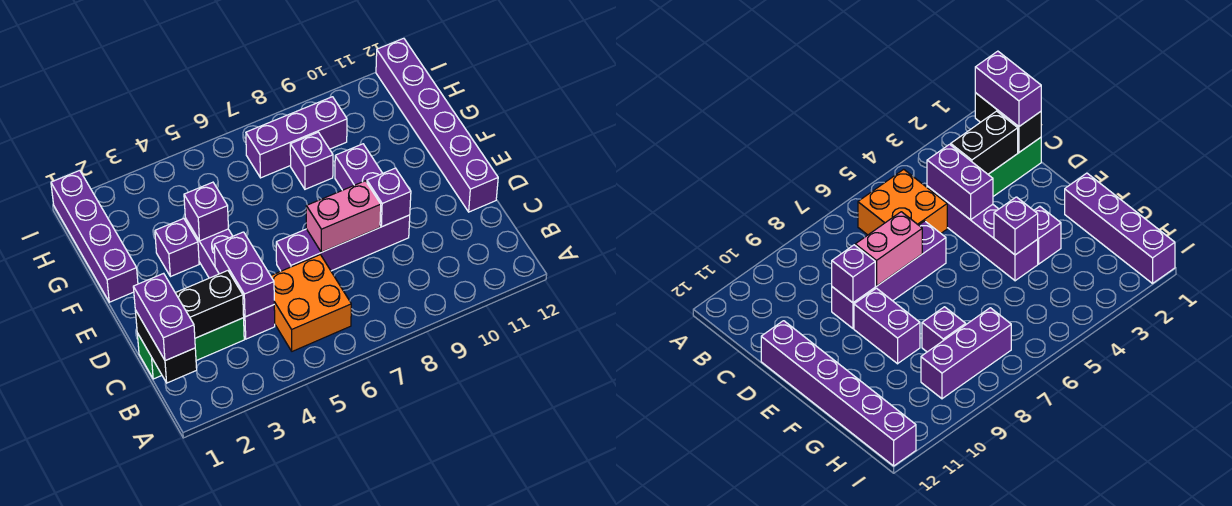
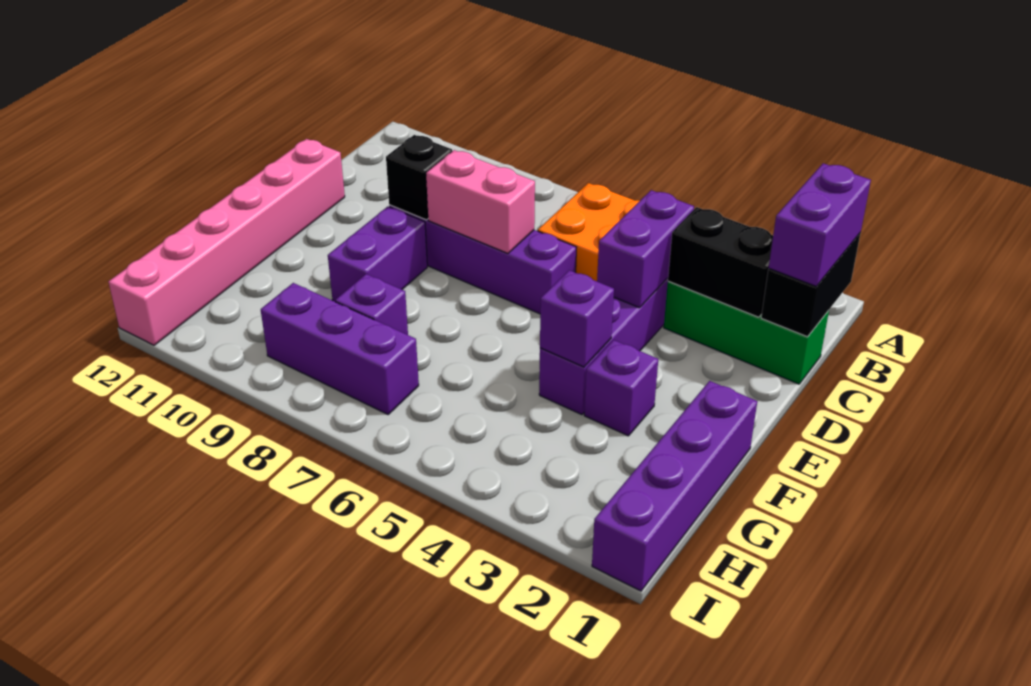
purple 1x1 brick [367,168,411,227] -> black 1x1 brick [386,135,452,220]
purple 1x6 brick [376,38,498,212] -> pink 1x6 brick [109,139,345,345]

